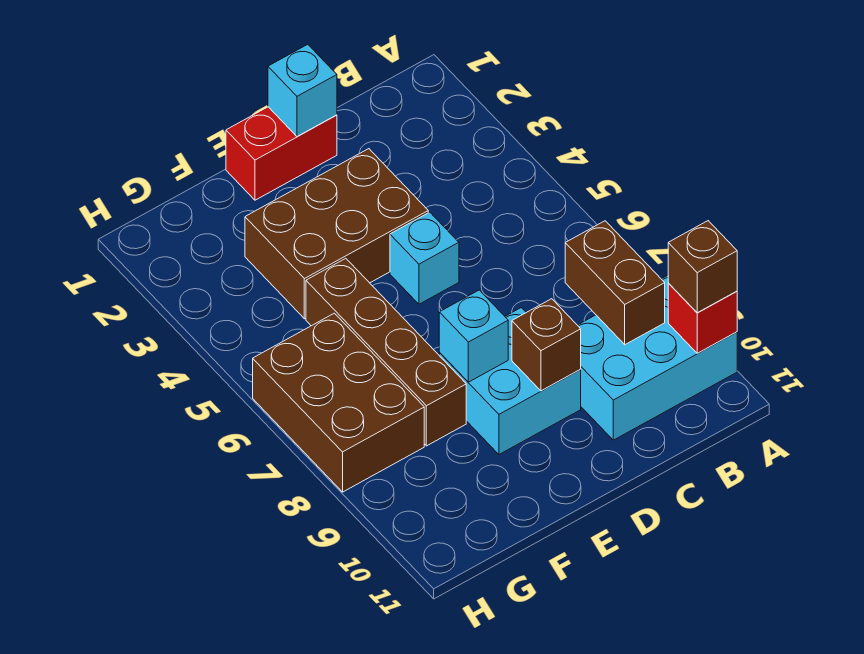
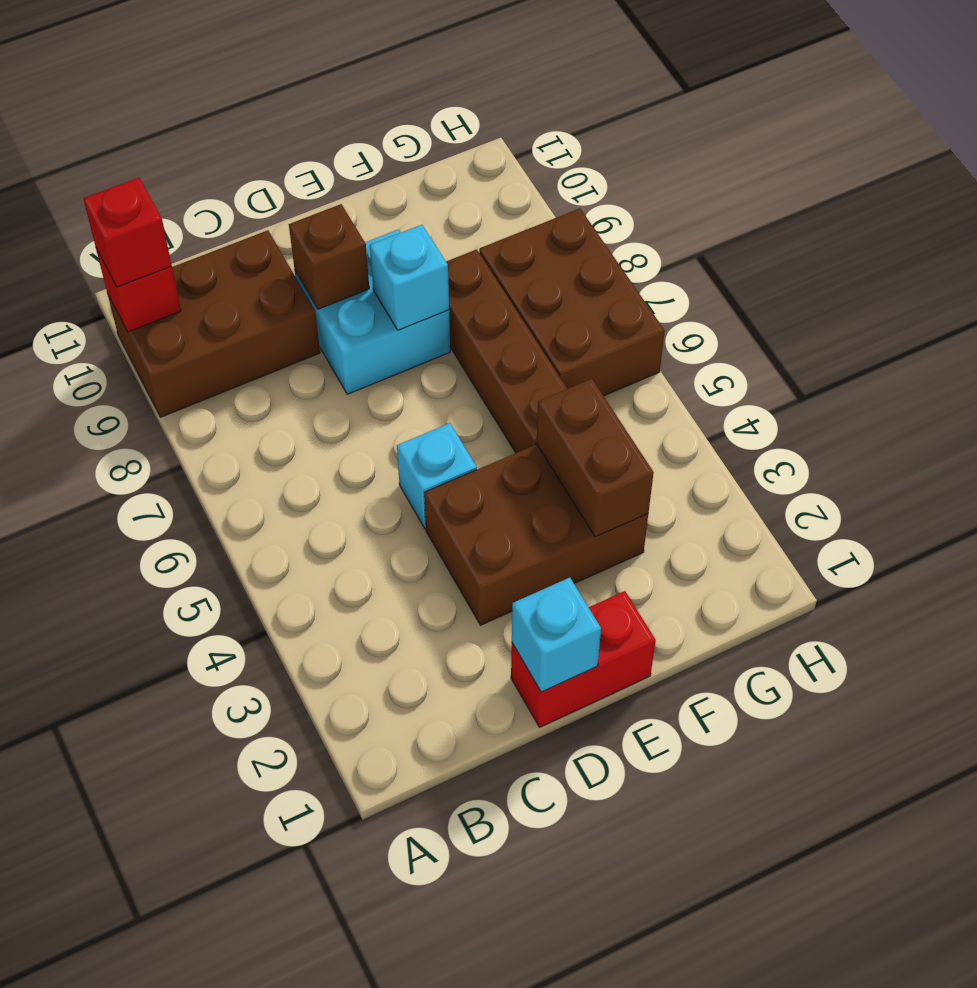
cyan 2x3 brick [578,276,737,440] -> brown 2x3 brick [107,230,320,417]
brown 1x1 brick [668,221,737,313] -> red 1x1 brick [83,178,172,287]
brown 1x2 brick [565,221,665,345] -> brown 1x2 brick moved to [537,379,654,537]

